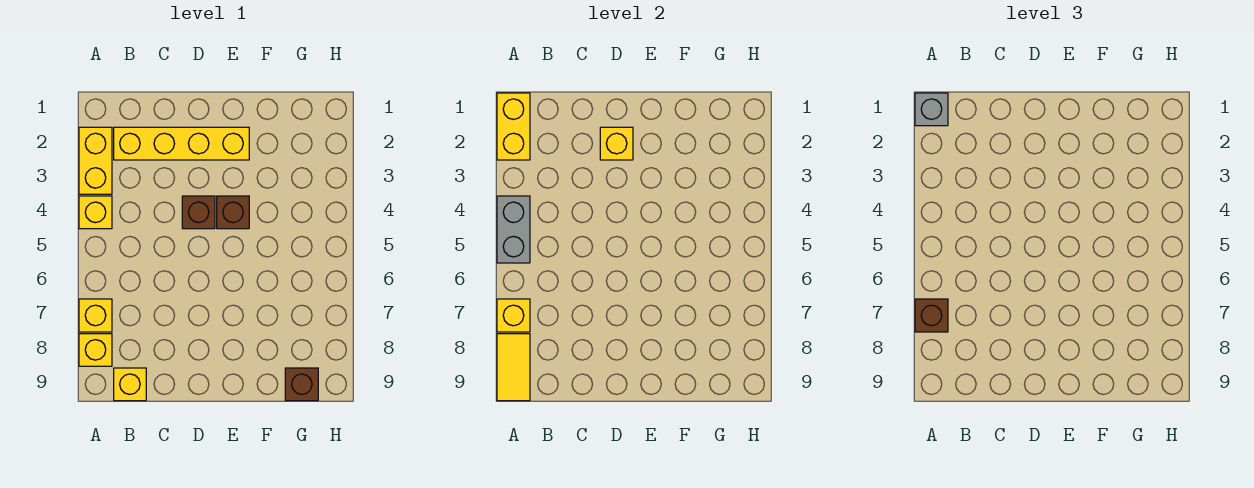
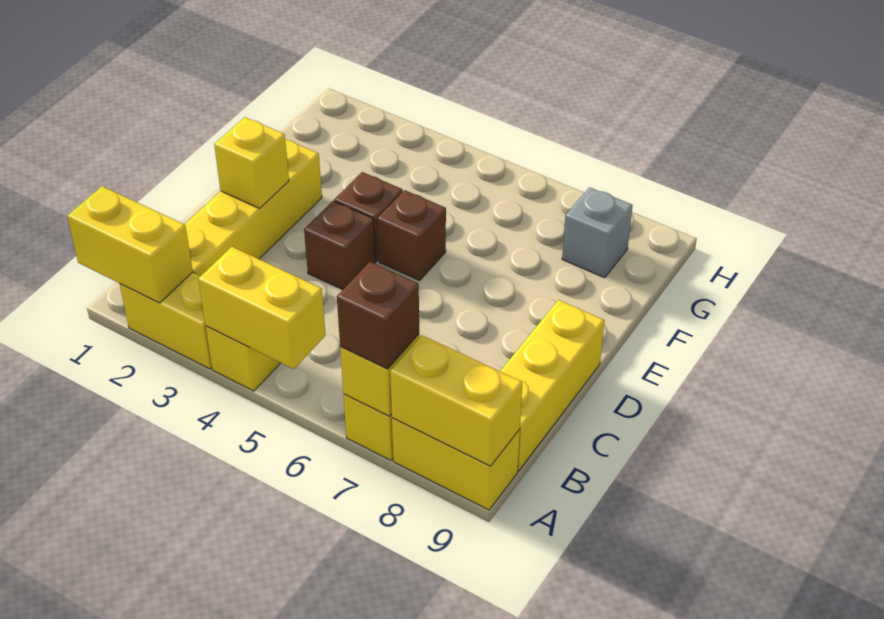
grey 1x1 brick [915,93,948,126] -> grey 1x1 brick moved to [562,187,633,278]
grey 1x2 brick [497,196,530,263] -> yellow 1x2 brick [198,247,326,369]
yellow 1x1 brick [79,334,112,366] -> yellow 1x2 brick [392,418,520,510]
yellow 1x2 tile [497,334,530,401] -> yellow 1x2 brick [390,335,522,466]
yellow 1x1 brick [114,368,146,401] -> yellow 1x3 brick [500,300,605,471]
brown 1x1 brick [285,368,318,401] -> brown 1x1 brick moved to [377,190,446,281]

